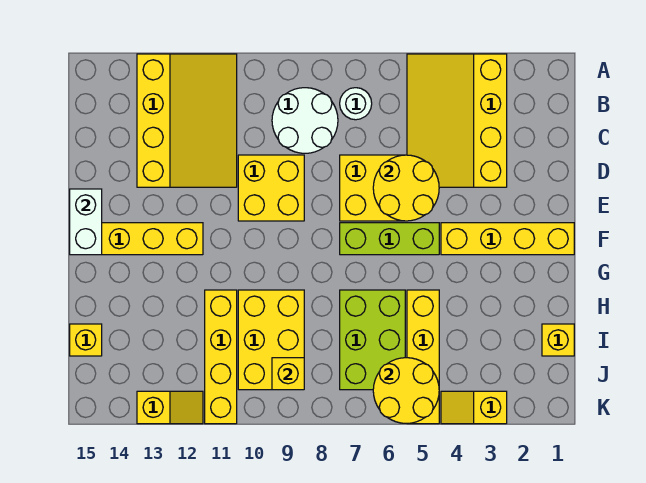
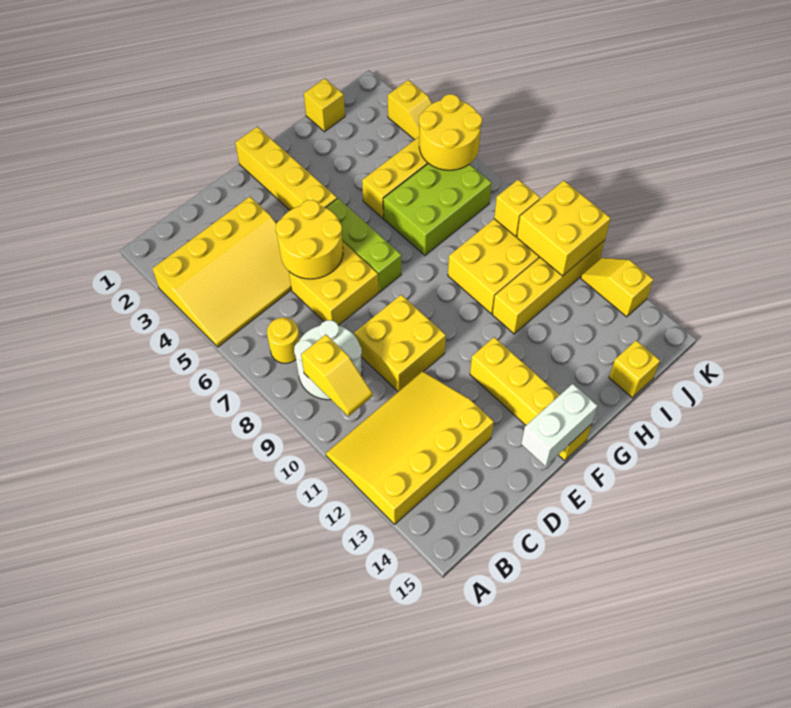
white 1x1 round brick [340,88,372,120] -> yellow 1x1 round brick [267,318,300,363]
none -> yellow 1x2 slope [301,334,373,416]
none -> yellow 2x2 brick [517,180,611,276]

